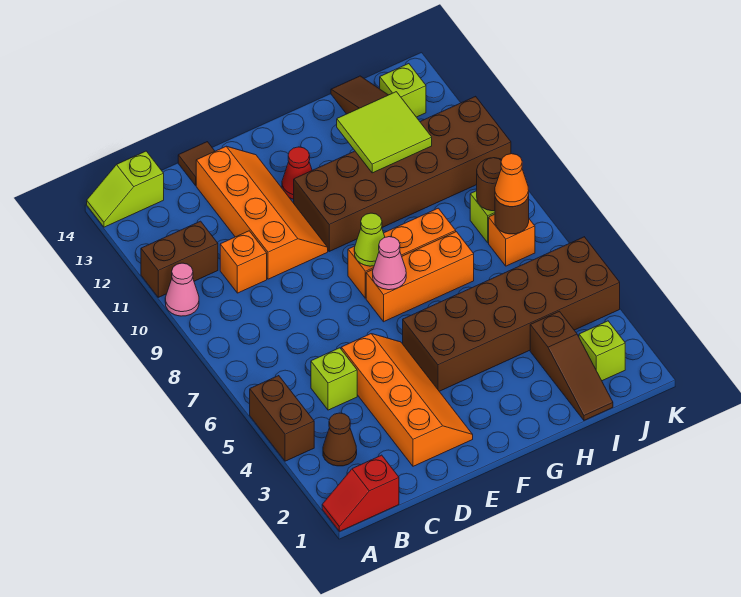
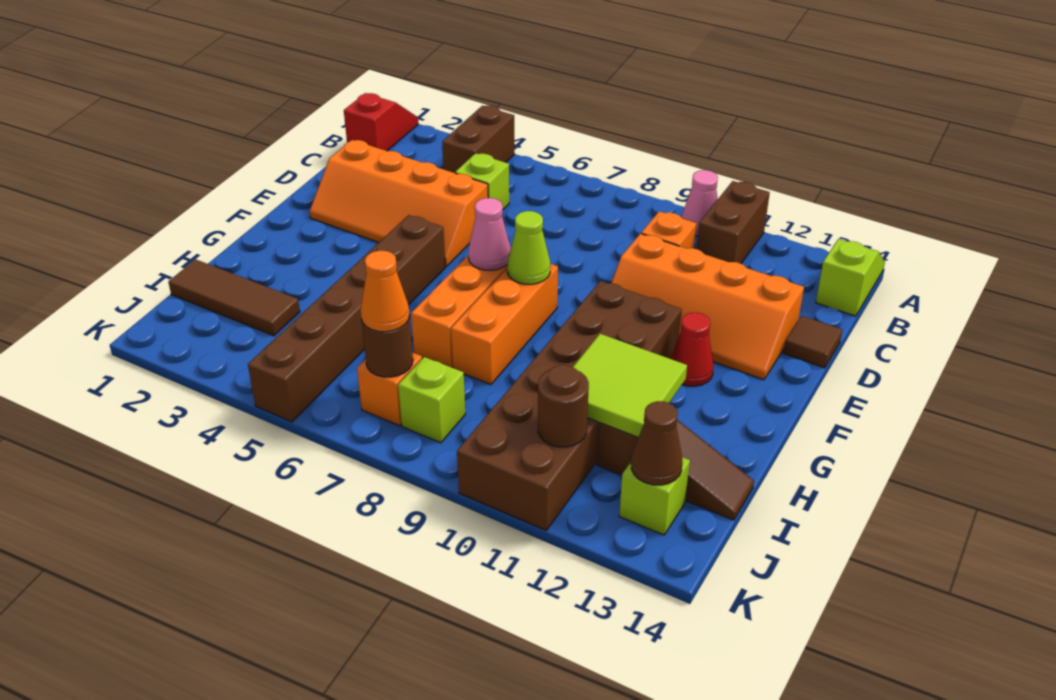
brown 1x2 brick [250,376,314,461] -> brown 1x2 brick turned to [442,106,515,173]
brown 1x1 cone [323,413,357,466] -> brown 1x1 cone moved to [631,401,682,485]
brown 2x6 brick [403,237,620,391] -> brown 1x6 brick [248,215,445,422]
brown 1x3 slope [530,311,613,420] -> brown 1x3 tile [169,259,300,336]
lime 1x1 brick [579,321,625,381] -> none
brown 1x1 round brick [477,158,502,211] -> brown 1x1 round brick moved to [538,365,589,447]

